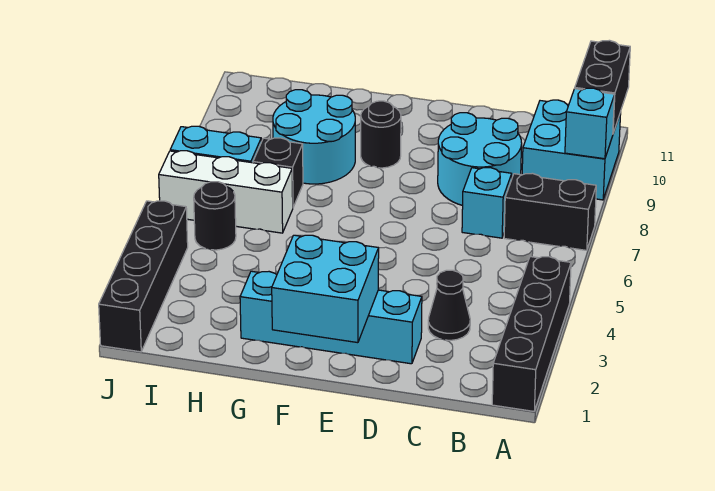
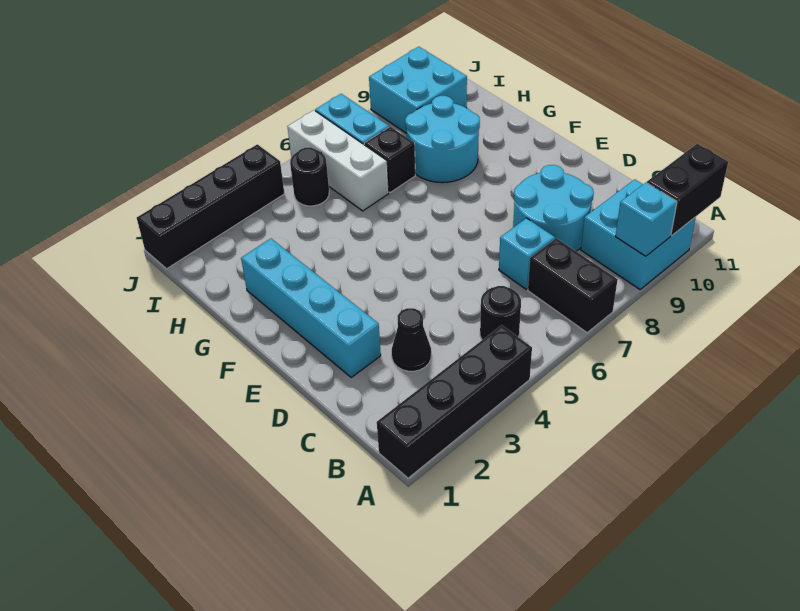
cyan 2x2 brick [272,235,379,343] -> cyan 2x2 brick moved to [369,47,467,133]
black 1x1 round brick [361,101,401,168] -> black 1x1 round brick moved to [480,286,521,340]

